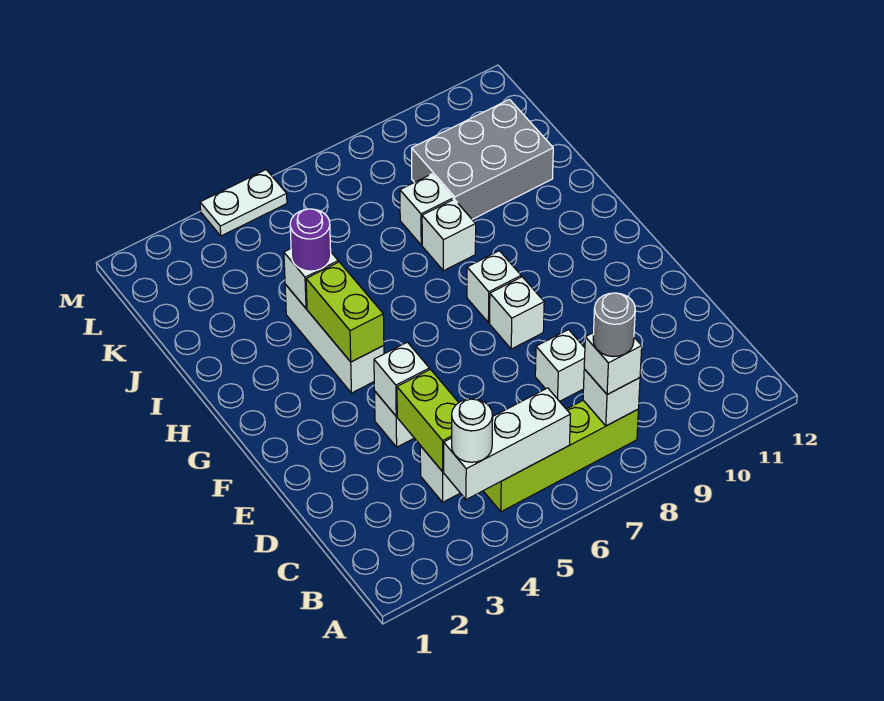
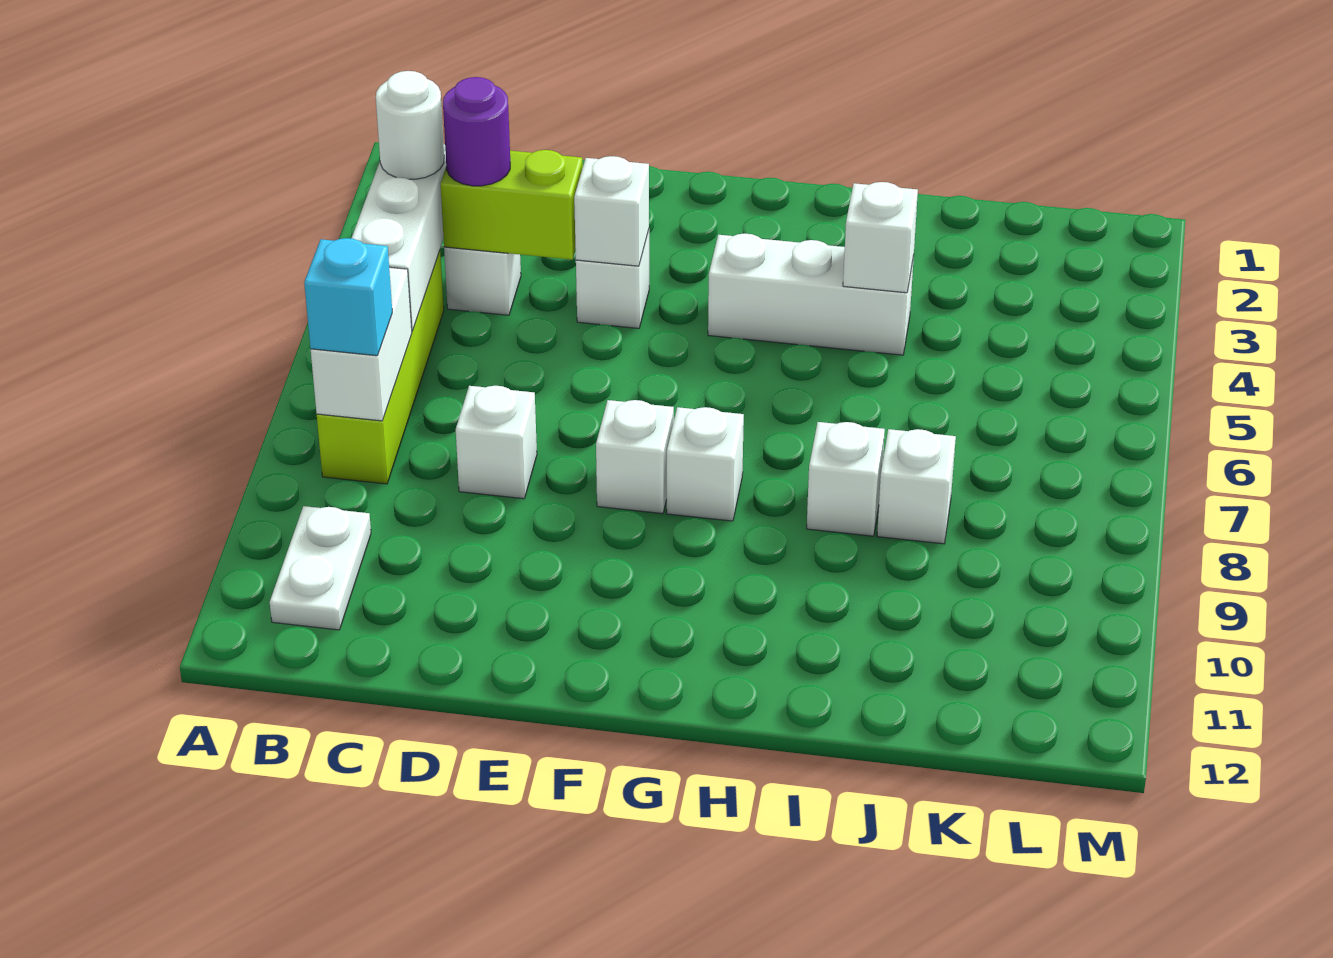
white 1x1 brick [583,369,640,426] -> white 1x2 brick [311,267,412,421]
white 1x1 brick [584,333,642,395] -> cyan 1x1 brick [304,238,392,356]
grey 1x1 round brick [593,293,635,357] -> none
lime 1x2 brick [306,262,384,362] -> none
purple 1x1 round brick [290,209,331,271] -> purple 1x1 round brick moved to [443,77,510,186]
grey 2x3 brick [412,99,553,219] -> none
white 1x2 plate [200,170,287,236] -> white 1x2 plate moved to [270,506,371,630]

